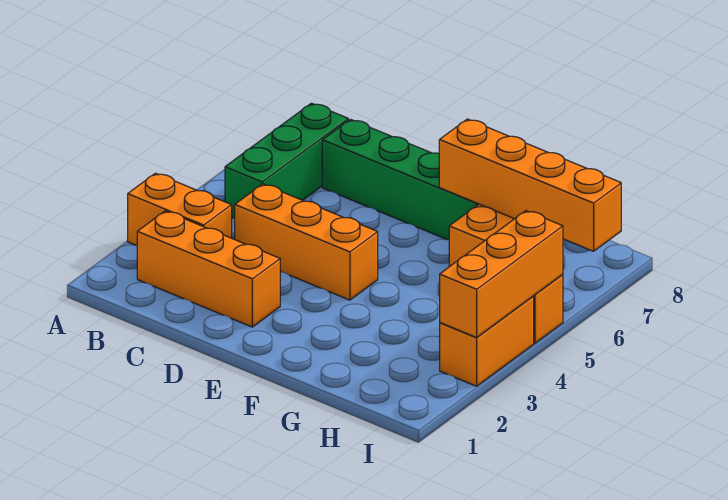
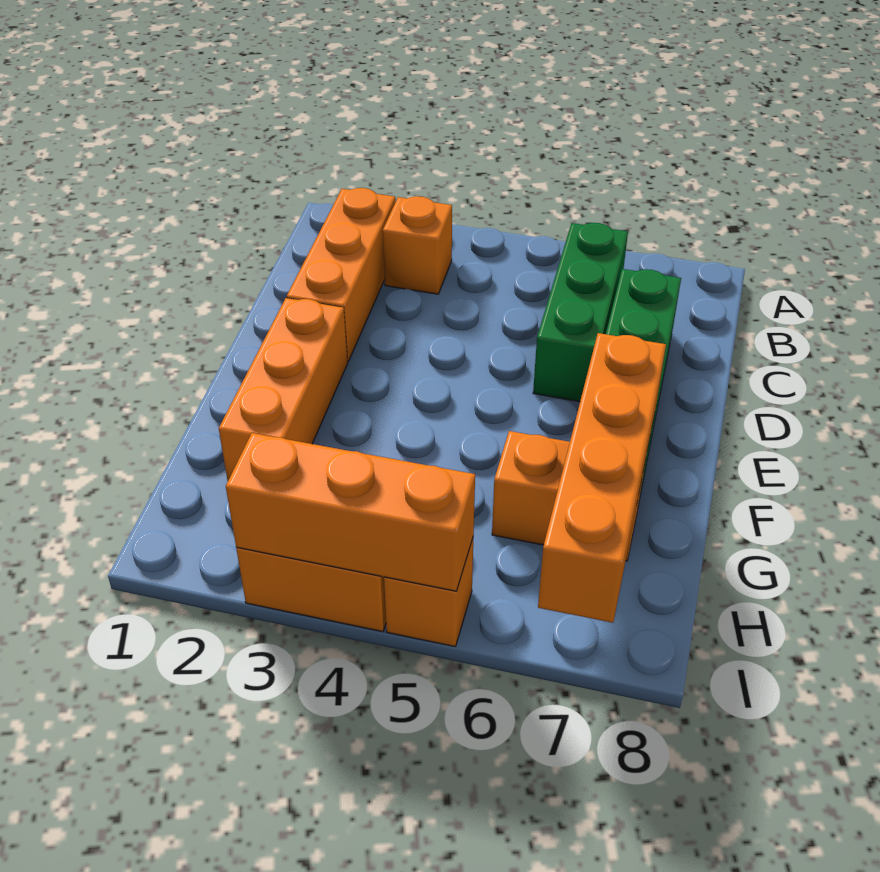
orange 1x2 brick [128,173,232,245] -> orange 1x1 brick [383,196,452,294]
green 1x3 brick [225,103,348,219] -> green 1x3 brick turned to [533,223,628,402]
orange 1x3 brick [235,184,378,300] -> orange 1x3 brick moved to [219,298,348,481]

